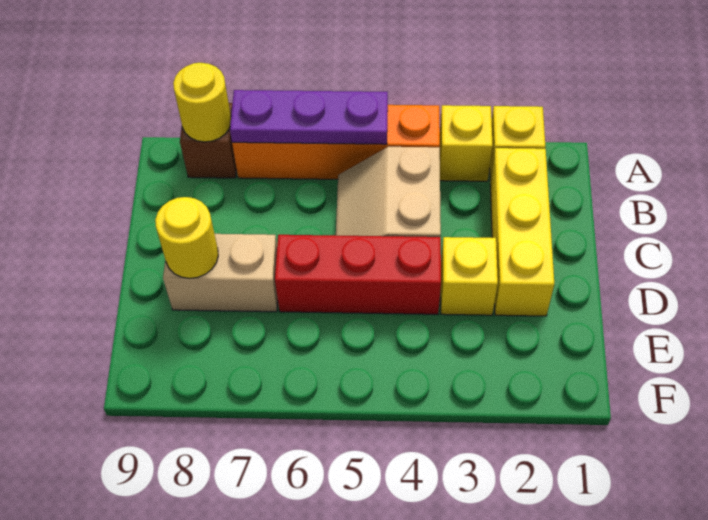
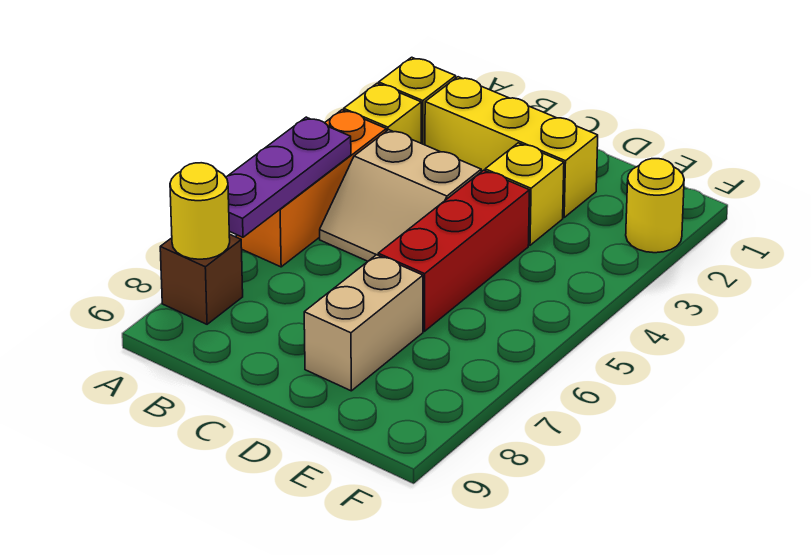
orange 1x4 brick [232,105,440,179] -> orange 1x3 brick [236,110,386,267]
yellow 1x1 round brick [155,197,218,278] -> yellow 1x1 round brick moved to [626,159,684,253]

